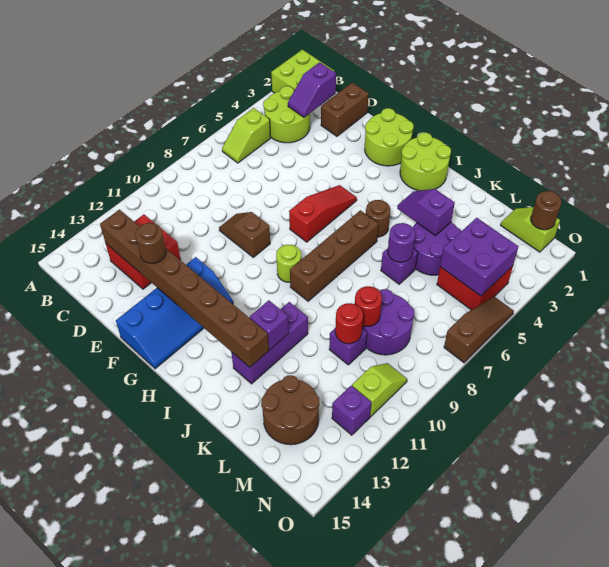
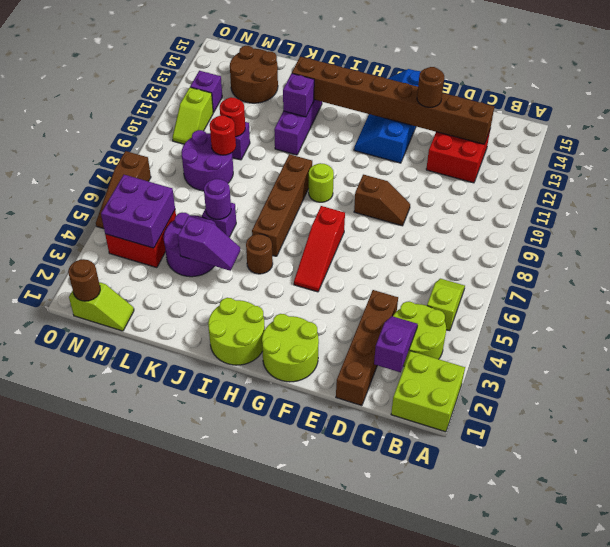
brown 1x2 brick [321,83,369,136] -> brown 1x4 brick [336,290,398,406]

